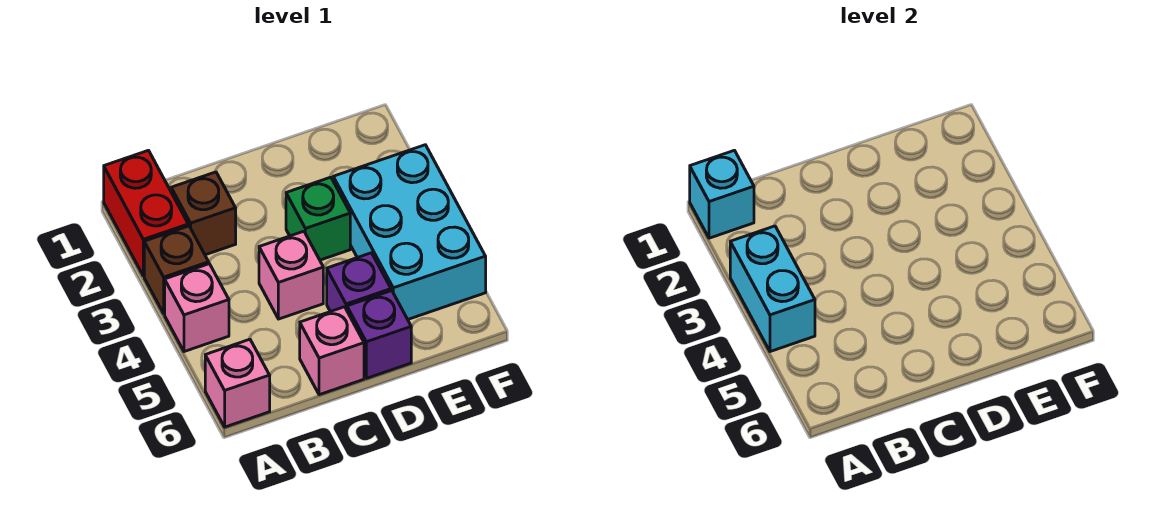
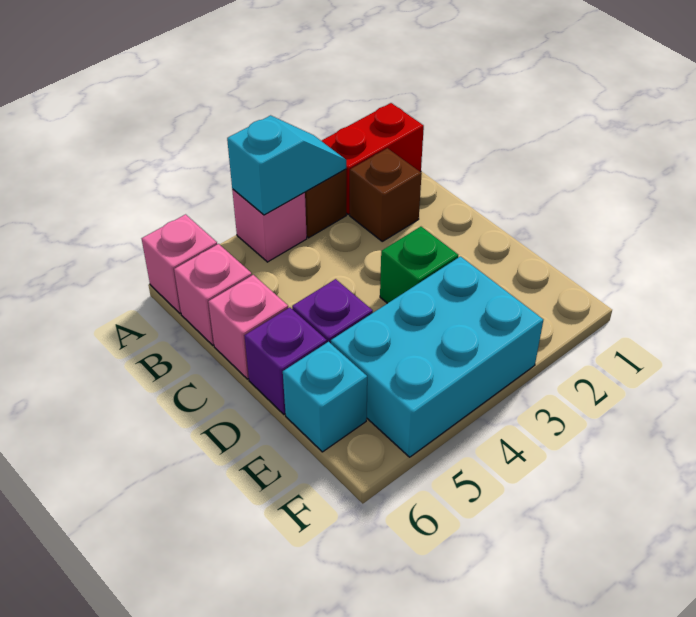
cyan 1x1 brick [690,150,754,238] -> cyan 1x1 brick moved to [283,342,367,452]
cyan 1x2 brick [730,226,815,352] -> cyan 1x2 slope [227,115,346,215]
pink 1x1 brick [259,231,323,319] -> pink 1x1 brick moved to [174,244,252,345]

